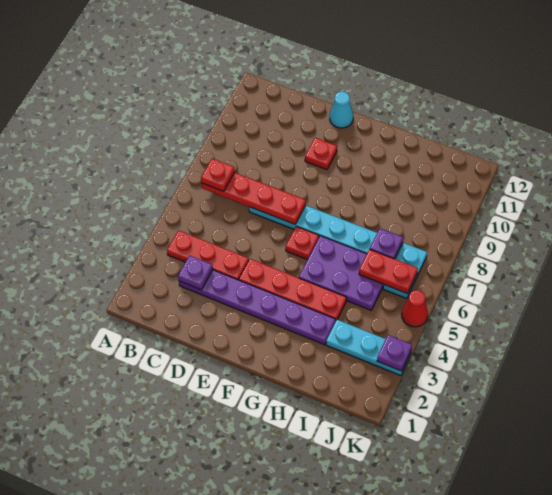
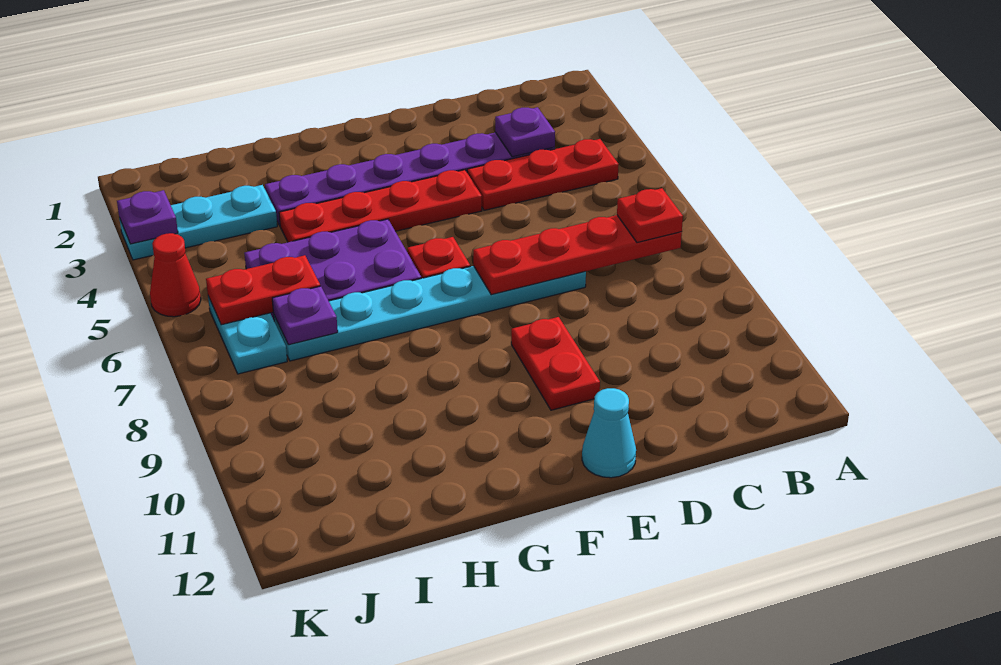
red 1x1 plate [305,138,337,170] -> red 1x2 plate [511,317,600,410]

